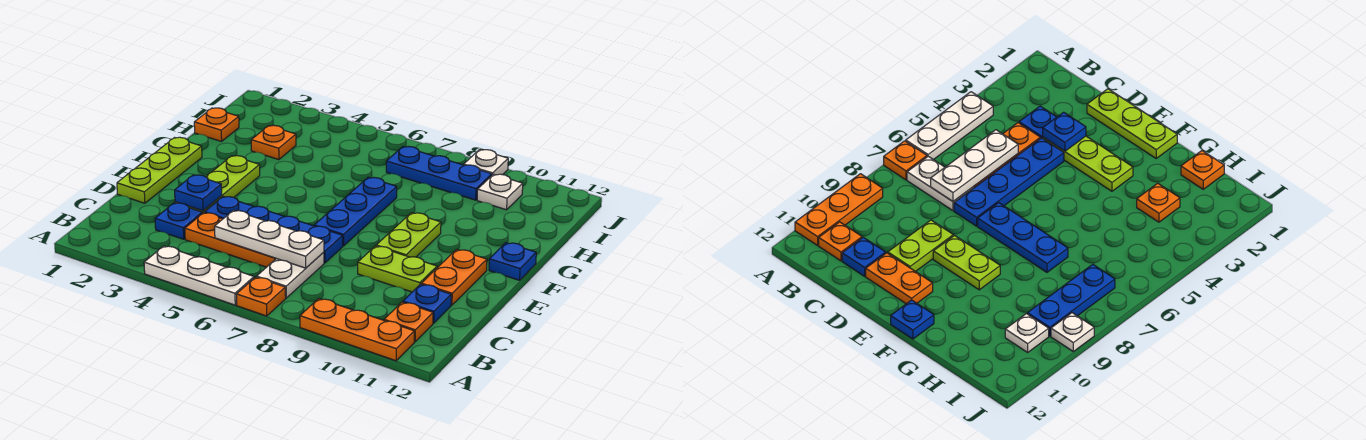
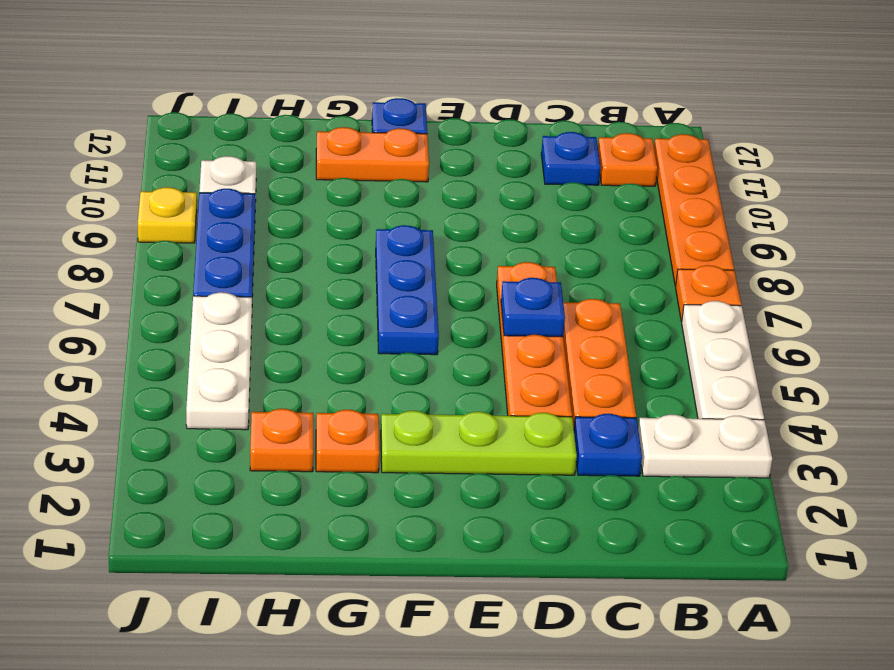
orange 1x3 plate [300,298,414,361] -> orange 1x4 plate [654,134,734,286]
white 1x2 plate [257,252,324,298] -> white 1x2 plate moved to [638,415,772,478]
white 1x3 plate [215,210,324,268] -> white 1x3 plate moved to [186,292,252,430]
lime 1x3 plate [117,137,202,203] -> none
blue 1x1 plate [175,175,222,211] -> blue 1x1 plate moved to [501,278,565,337]
blue 1x4 plate [205,196,343,263] -> orange 1x4 plate [497,262,572,417]
lime 1x2 plate [358,246,437,292] -> none
orange 1x2 plate [421,249,487,305] -> orange 1x2 plate moved to [316,127,429,182]
blue 1x3 plate [314,177,397,246] -> blue 1x3 plate turned to [376,225,439,355]
lime 1x2 plate [376,213,441,257] -> none
orange 1x1 plate [194,108,239,141] -> orange 1x1 plate moved to [316,410,379,473]
white 1x1 plate [464,150,508,175] -> yellow 1x1 plate [138,187,197,243]

